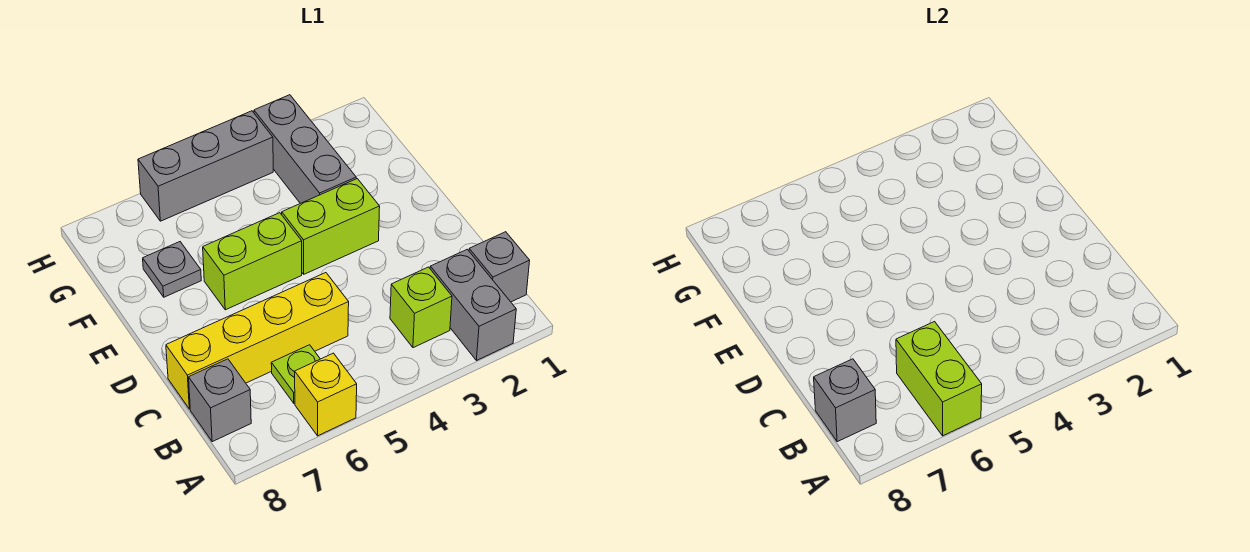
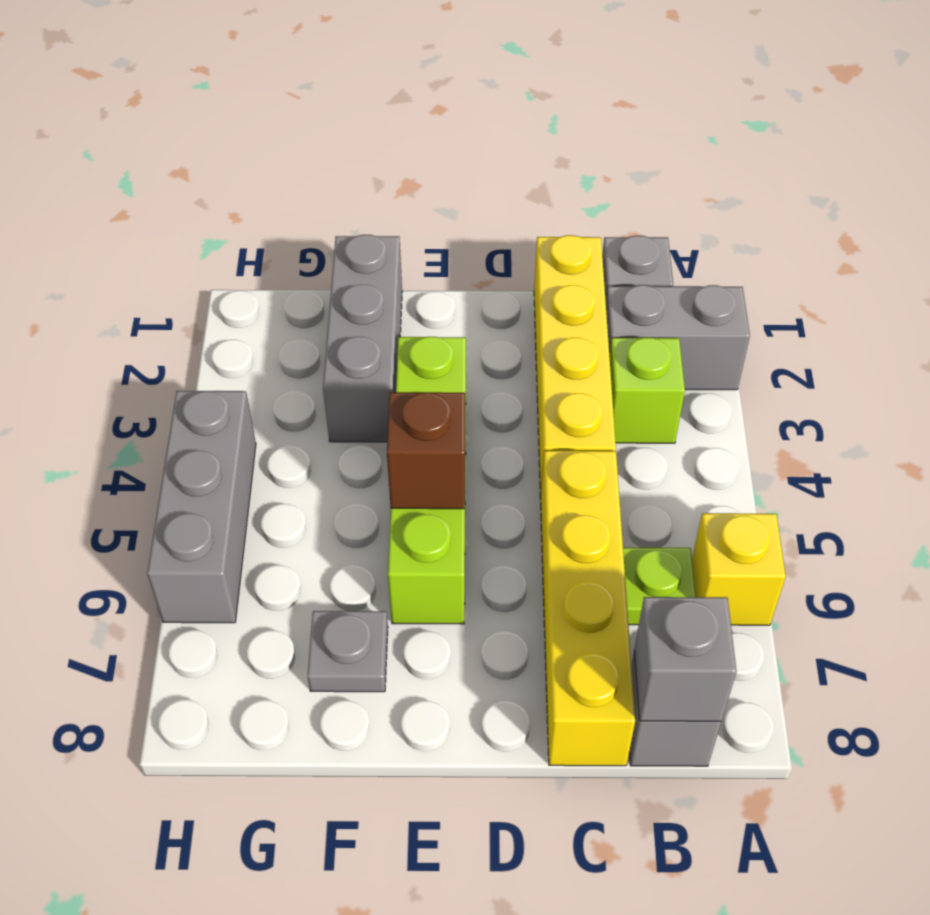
lime 1x2 brick [896,322,982,436] -> none
none -> yellow 1x4 brick [534,235,616,499]
none -> brown 1x1 brick [387,392,465,509]
grey 1x3 brick [254,95,356,204] -> grey 1x3 brick turned to [323,235,402,442]

